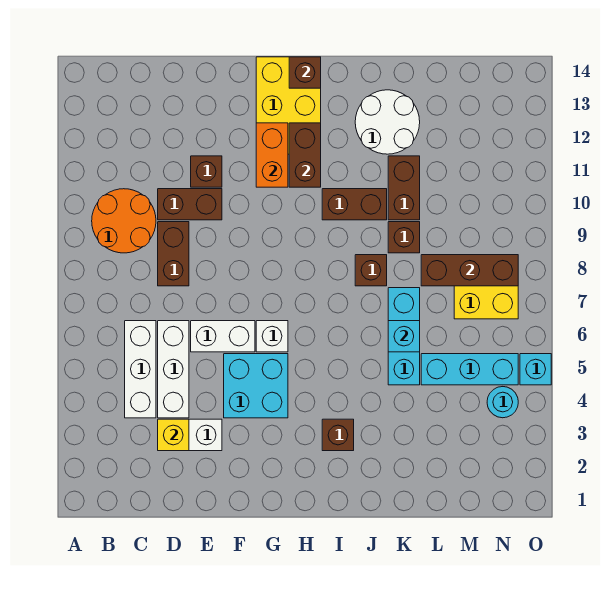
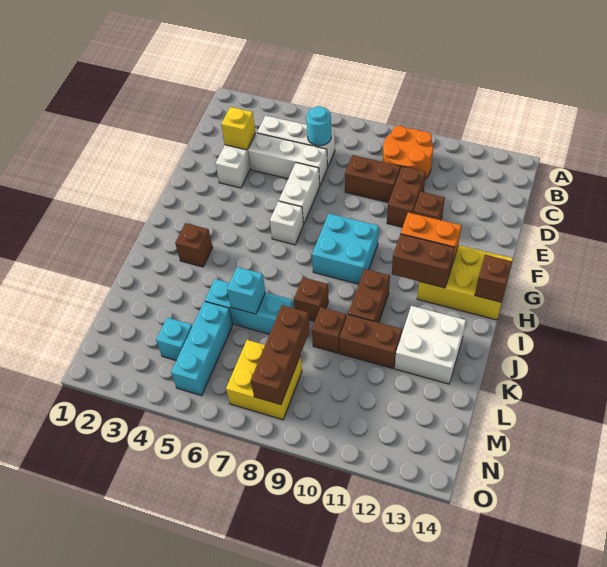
cyan 2x2 brick [224,354,288,418] -> cyan 2x2 brick moved to [312,214,379,284]
white 2x2 round brick [355,90,420,154] -> white 2x2 brick [395,306,466,384]
cyan 1x1 round brick [487,387,518,418] -> cyan 1x1 round brick moved to [306,106,331,146]
cyan 1x1 brick [520,354,551,385] -> cyan 1x1 brick moved to [156,317,192,360]

